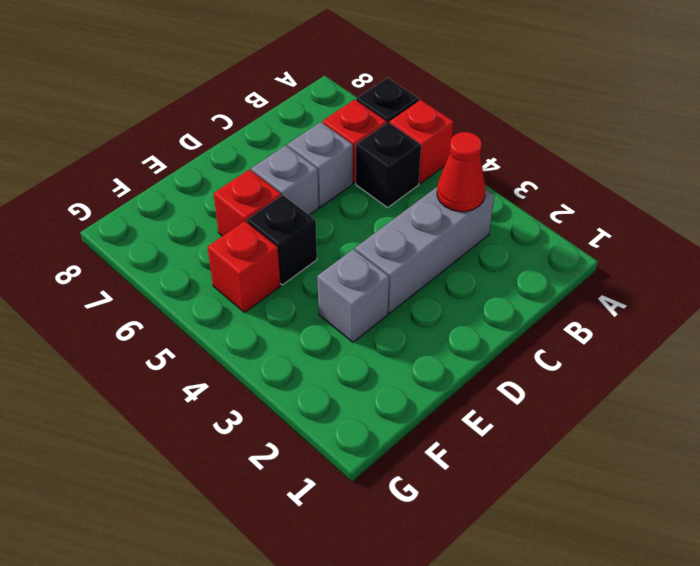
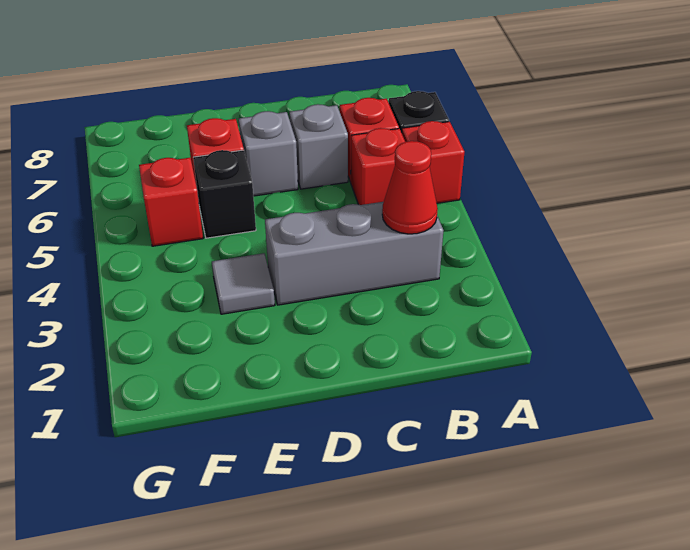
black 1x1 brick [356,122,421,208] -> red 1x1 brick [351,128,405,205]
grey 1x1 brick [317,249,389,342] -> grey 1x1 tile [212,253,275,314]

